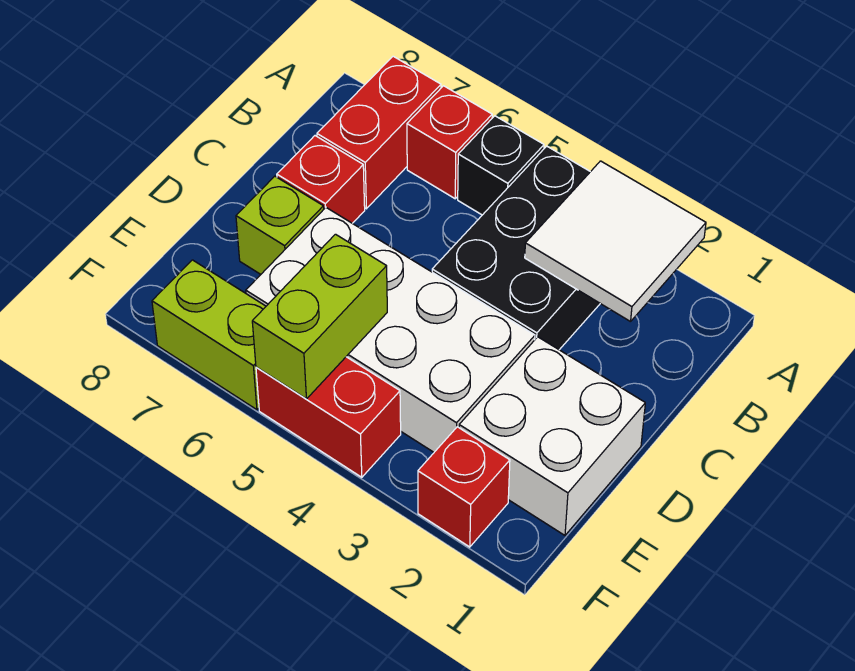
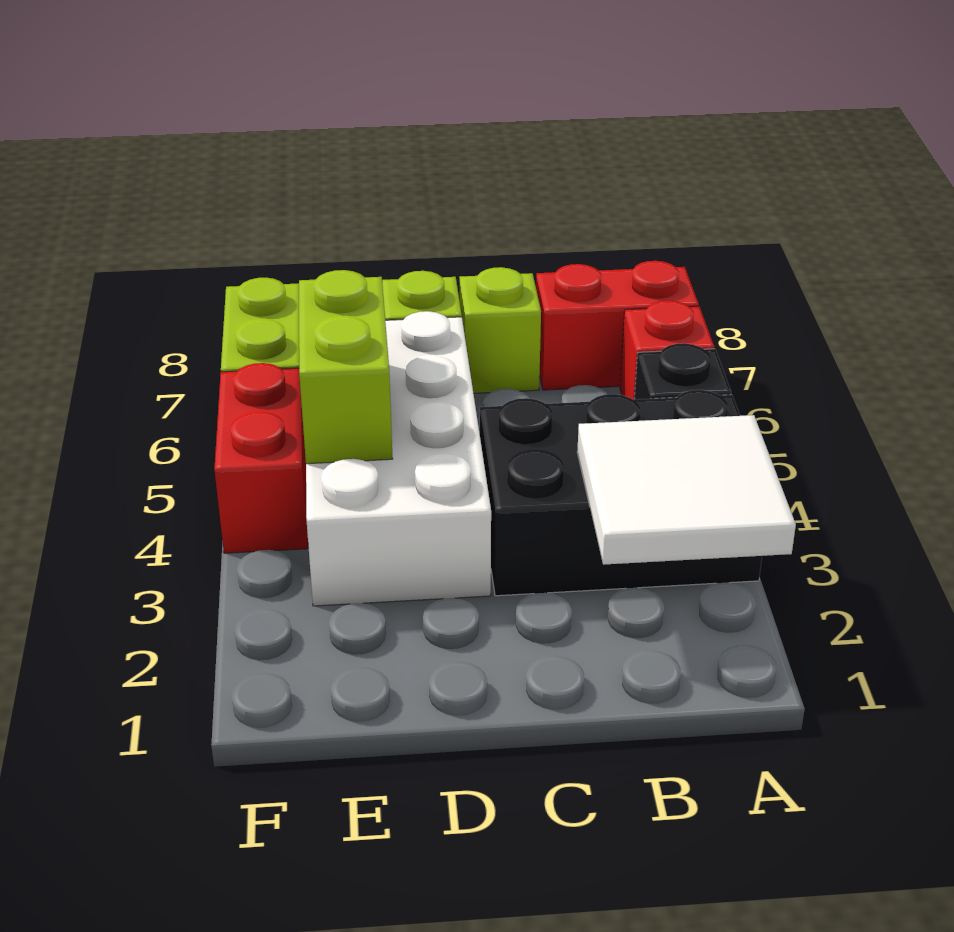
red 1x1 brick [277,136,365,223] -> lime 1x1 brick [459,267,541,393]
white 2x2 brick [459,337,645,535] -> none
lime 1x2 brick [252,234,387,399] -> lime 1x2 brick turned to [299,270,393,464]
red 1x1 brick [418,427,510,547] -> none

